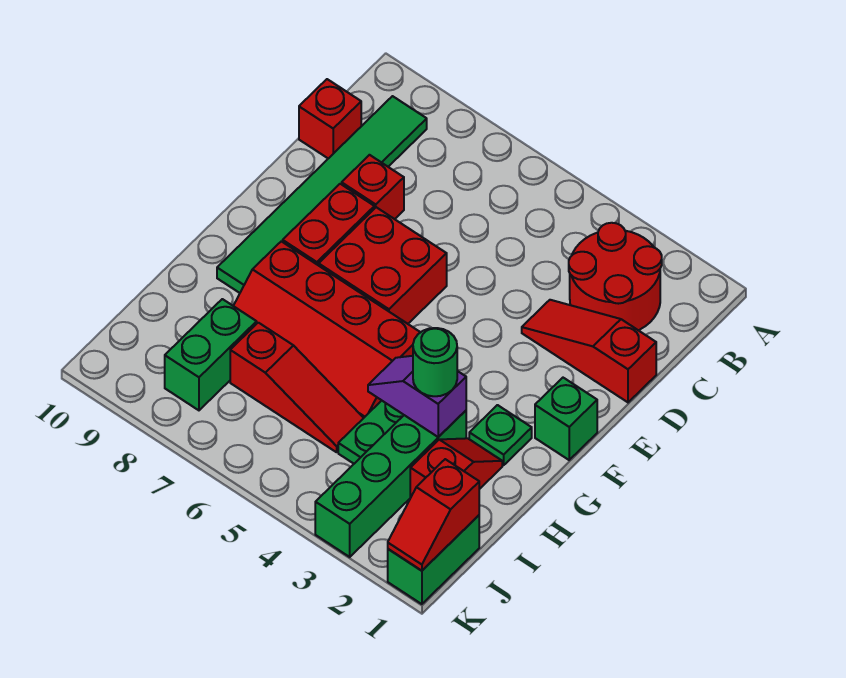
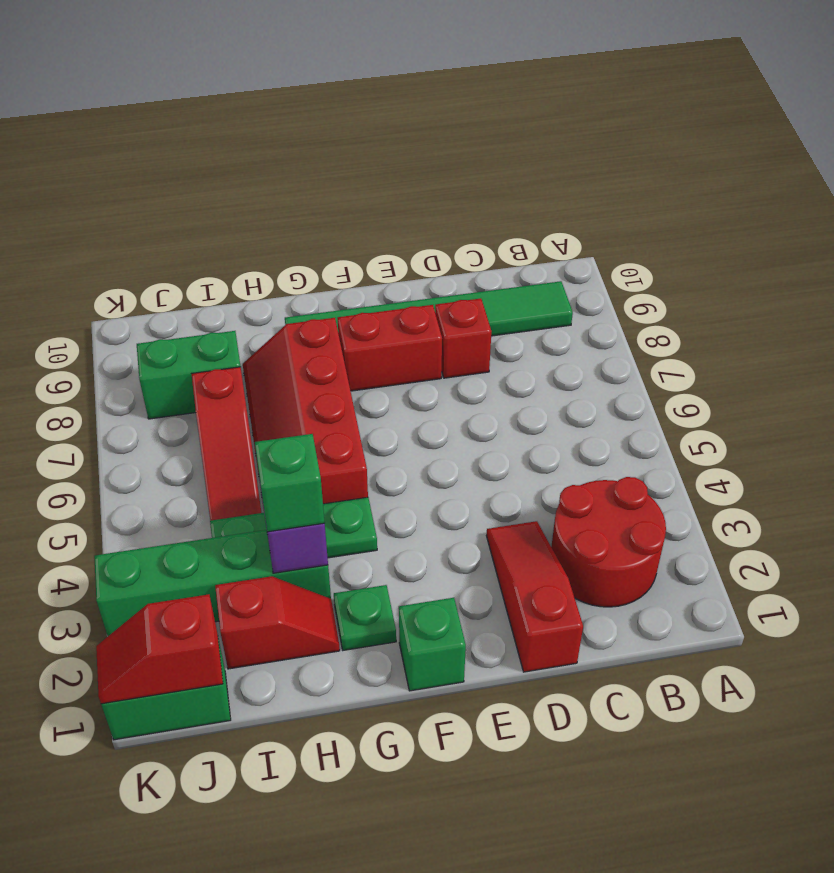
red 1x1 brick [299,79,361,158] -> none
red 2x2 brick [319,207,447,324] -> none
green 1x1 round brick [413,328,457,396] -> green 1x1 brick [255,434,325,532]

